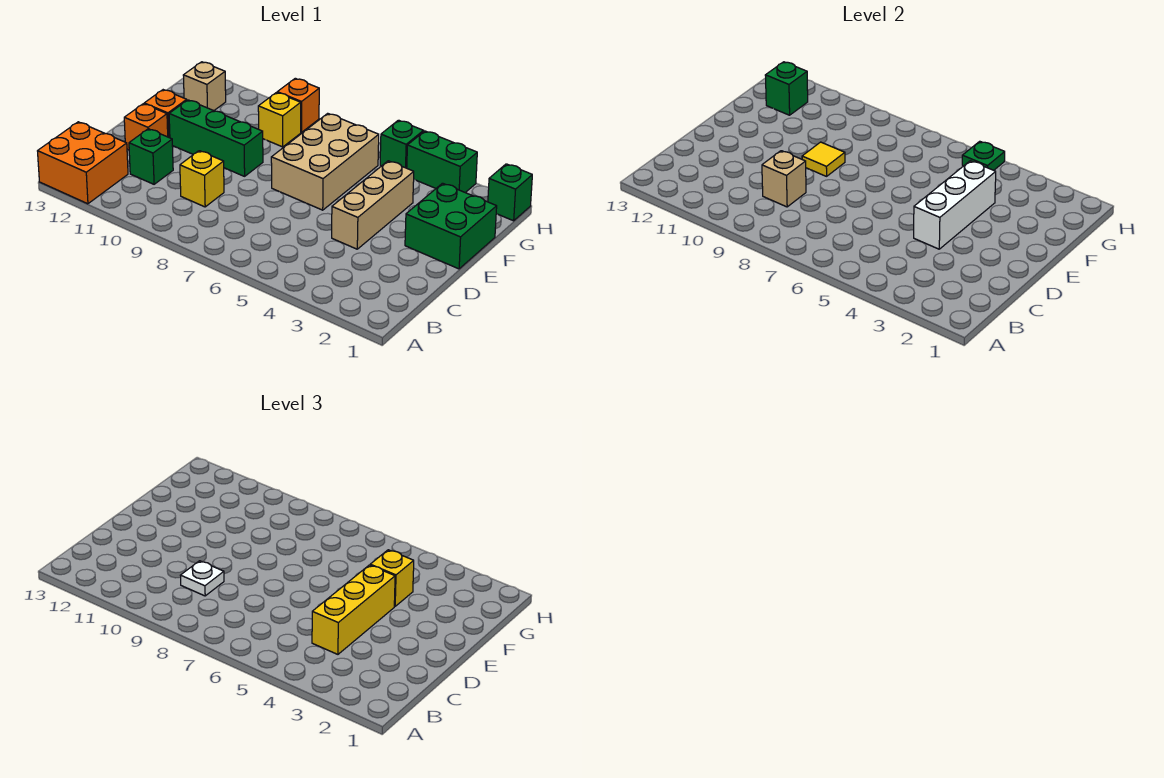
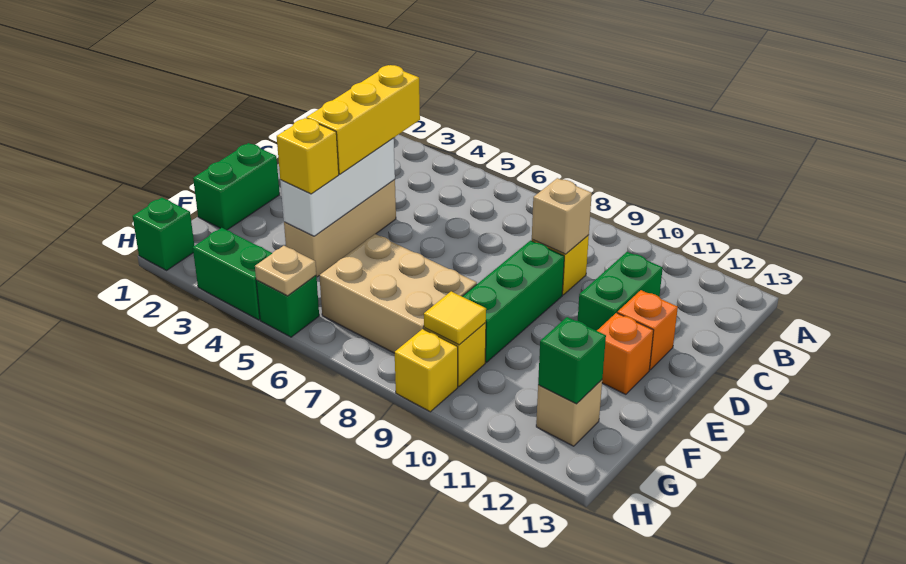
orange 2x2 brick [38,122,128,204] -> none
white 1x1 plate [180,561,224,596] -> none
green 1x1 brick [129,129,173,184] -> green 1x2 brick [578,252,663,331]
green 2x2 brick [405,183,497,269] -> green 1x2 brick [193,143,280,230]
tan 2x3 brick [271,113,379,210] -> tan 2x3 brick turned to [319,234,477,353]
green 1x3 brick [169,100,263,176] -> green 1x3 brick turned to [462,241,564,362]
yellow 1x1 tile [802,142,845,176] -> yellow 1x1 tile moved to [424,291,486,345]
green 1x1 plate [962,141,1005,170] -> tan 1x1 plate [255,246,316,296]
orange 1x1 brick [277,78,319,132] -> yellow 1x1 brick [395,329,458,412]

